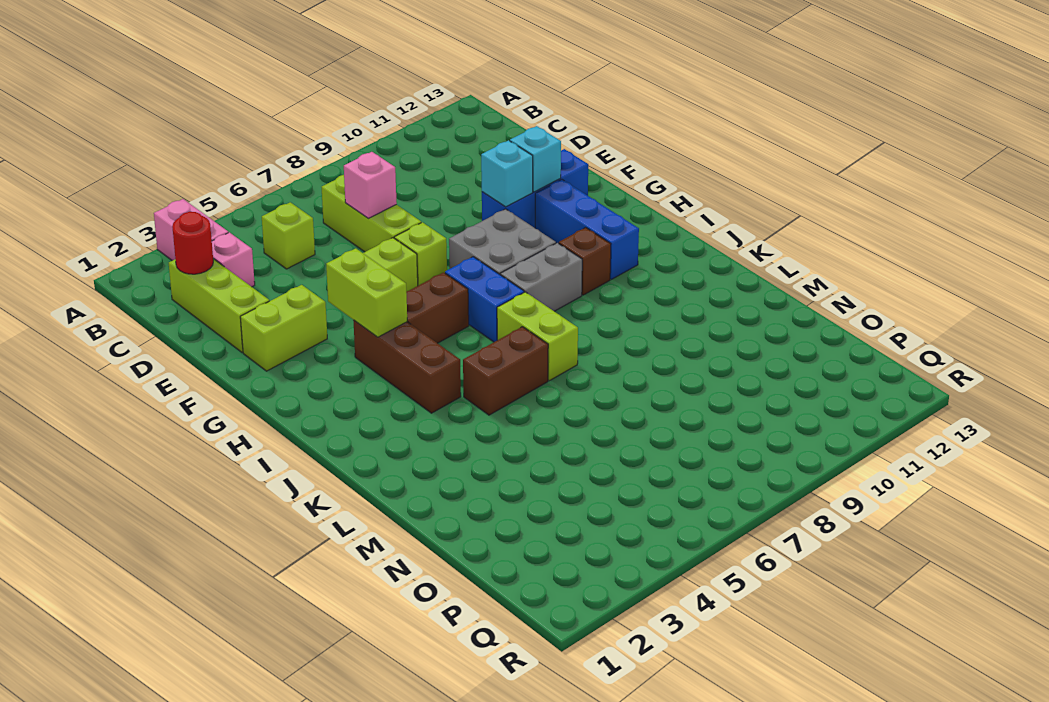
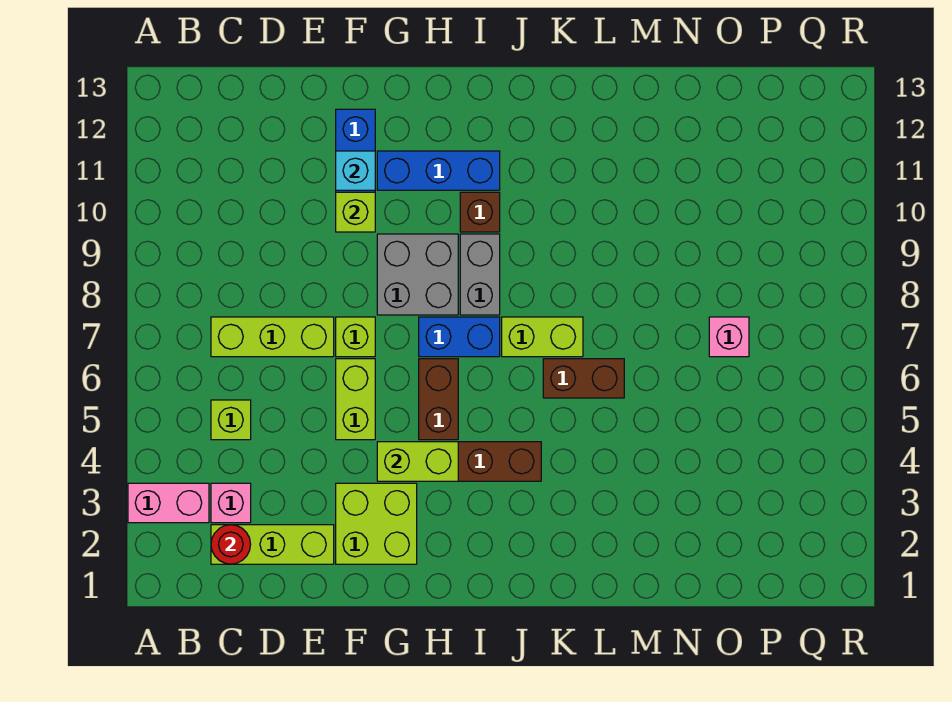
pink 1x1 brick [344,152,397,218] -> pink 1x1 brick moved to [709,317,749,357]
lime 1x2 brick [240,285,327,371] -> lime 2x2 brick [336,483,417,564]
cyan 1x1 brick [481,140,533,207] -> lime 1x1 brick [336,192,375,232]
brown 1x2 brick [463,327,548,415] -> brown 1x2 brick turned to [543,359,624,398]

